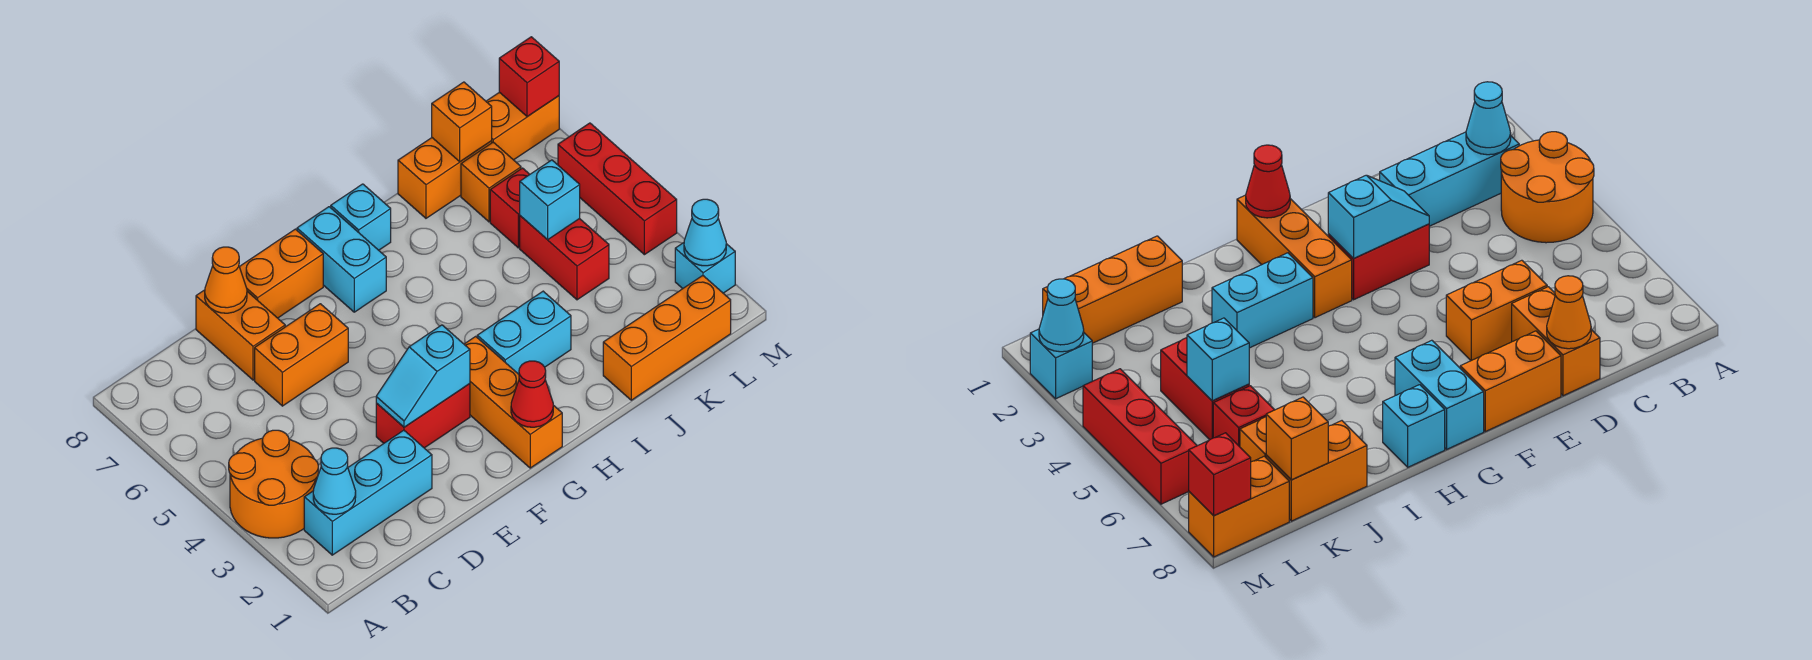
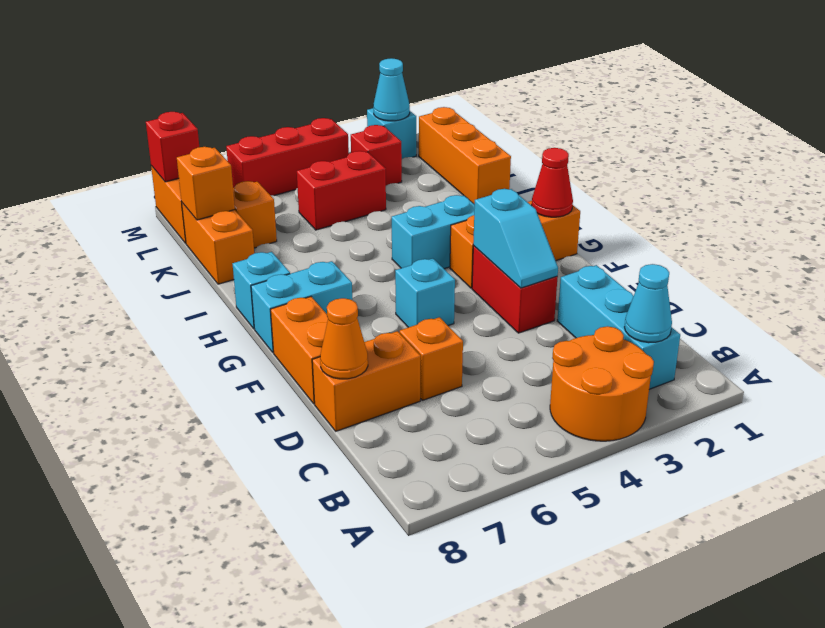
orange 1x2 brick [255,304,348,406] -> orange 1x1 brick [400,317,463,400]
cyan 1x2 brick [477,291,571,374] -> cyan 1x2 brick turned to [392,195,475,269]
cyan 1x1 brick [520,160,580,240] -> cyan 1x1 brick moved to [395,259,455,327]
red 1x1 brick [490,168,530,248] -> red 1x1 brick moved to [351,125,402,185]

